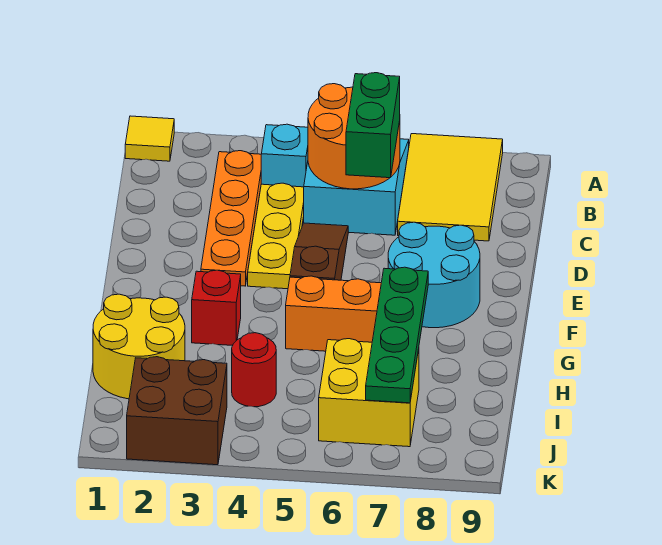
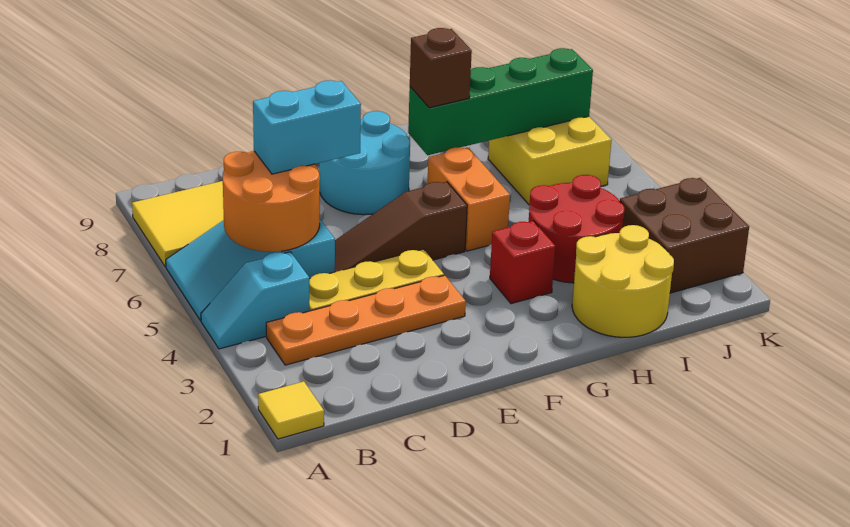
green 1x2 brick [346,73,400,178] -> cyan 1x2 brick [253,80,361,174]
green 1x4 plate [366,267,428,403] -> green 1x4 brick [408,48,593,155]
none -> brown 1x1 brick [410,28,472,108]
red 1x1 round brick [232,333,276,407] -> red 2x2 round brick [529,175,625,283]

